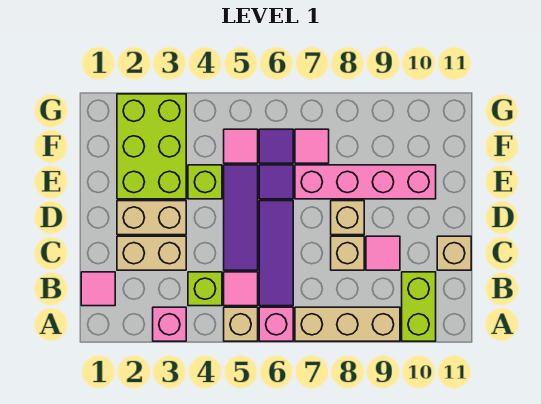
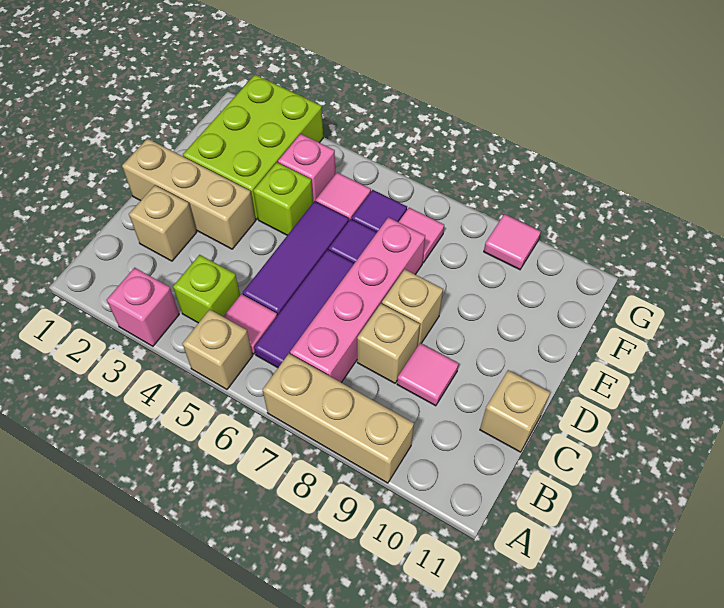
pink 1x1 brick [259,307,293,341] -> pink 1x1 brick moved to [278,134,335,202]
lime 1x2 brick [402,272,436,341] -> none
pink 1x1 tile [81,272,115,306] -> pink 1x1 tile moved to [484,214,541,270]
tan 1x2 brick [117,236,186,270] -> tan 1x1 brick [129,185,197,261]
tan 1x2 brick [117,201,186,235] -> tan 1x3 brick [122,139,255,249]
pink 1x4 brick [295,165,436,199] -> pink 1x4 brick turned to [290,217,425,383]

